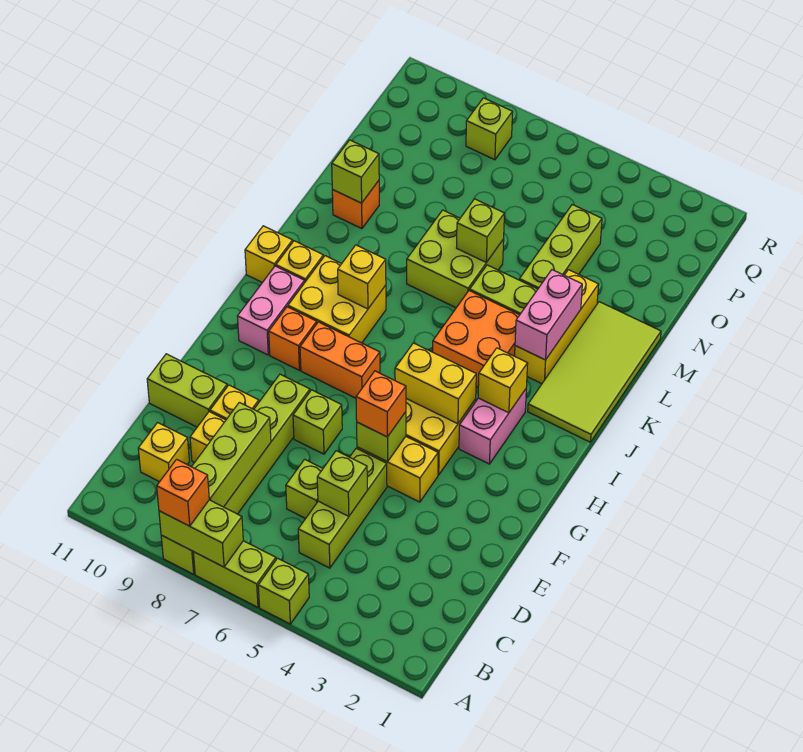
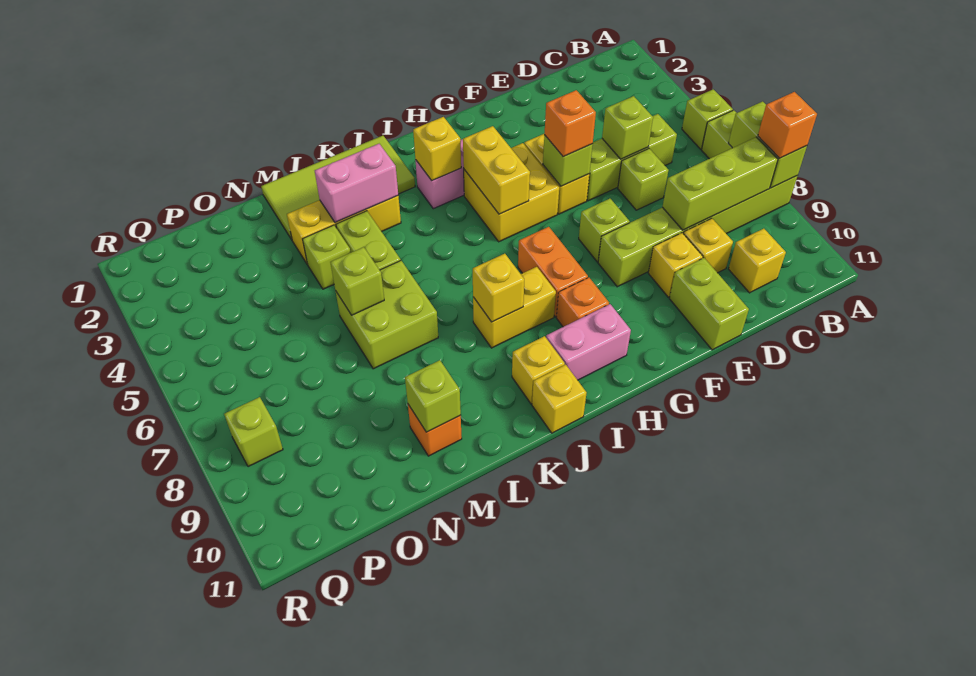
yellow 2x2 brick [288,256,386,343] -> yellow 1x2 brick [473,267,556,348]
orange 2x2 brick [433,291,519,387] -> none
lime 1x3 brick [519,205,602,289] -> lime 1x1 brick [303,225,351,289]

